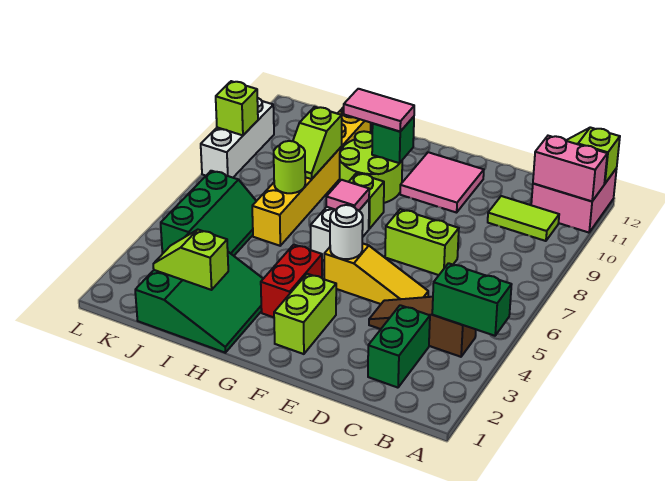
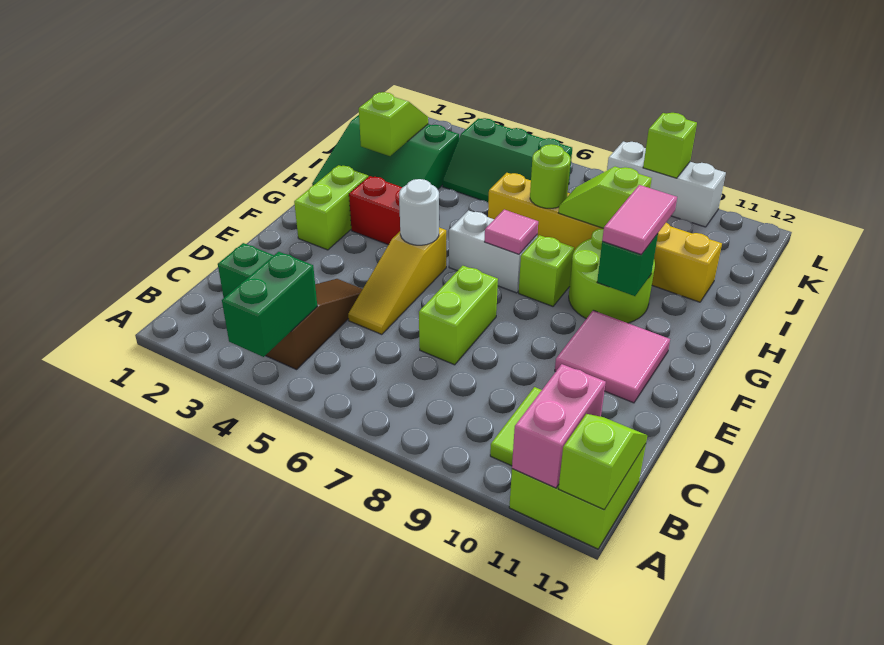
pink 2x2 brick [531,168,617,233] -> lime 2x2 brick [509,444,646,549]
lime 1x2 brick [274,274,336,354] -> lime 1x2 brick turned to [294,165,368,250]

